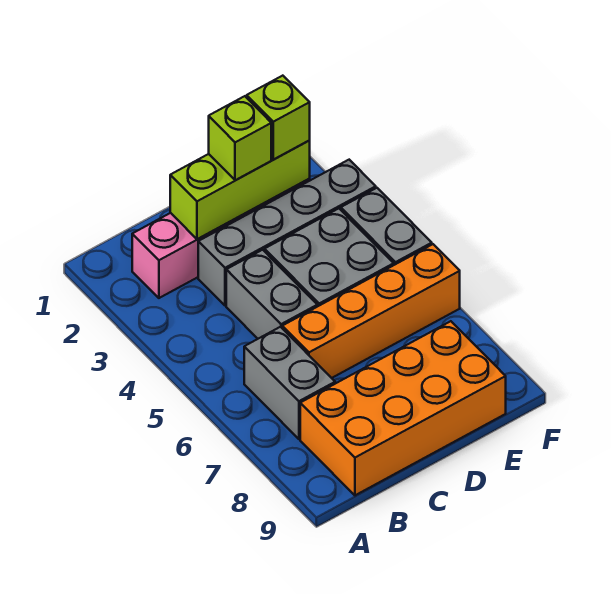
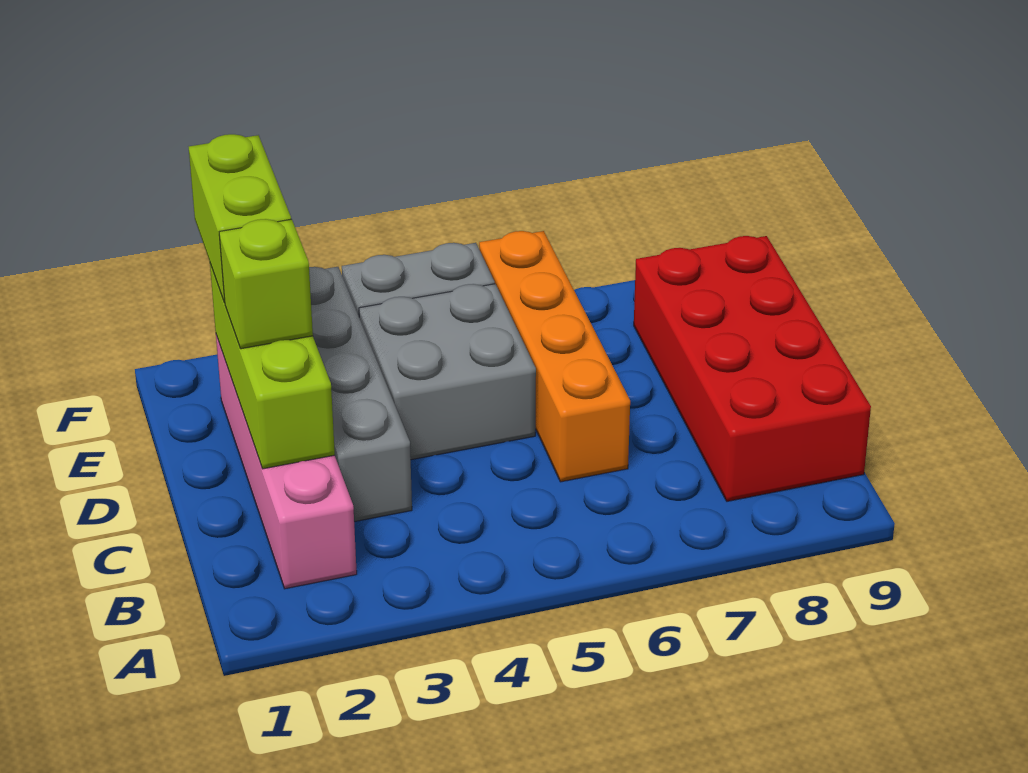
grey 1x2 brick [244,327,335,439] -> none
orange 2x4 brick [300,321,506,495] -> red 2x4 brick [634,236,871,501]
grey 1x2 brick [226,250,317,339] -> none
lime 1x1 brick [247,76,310,159] -> lime 1x2 brick [189,134,291,303]

